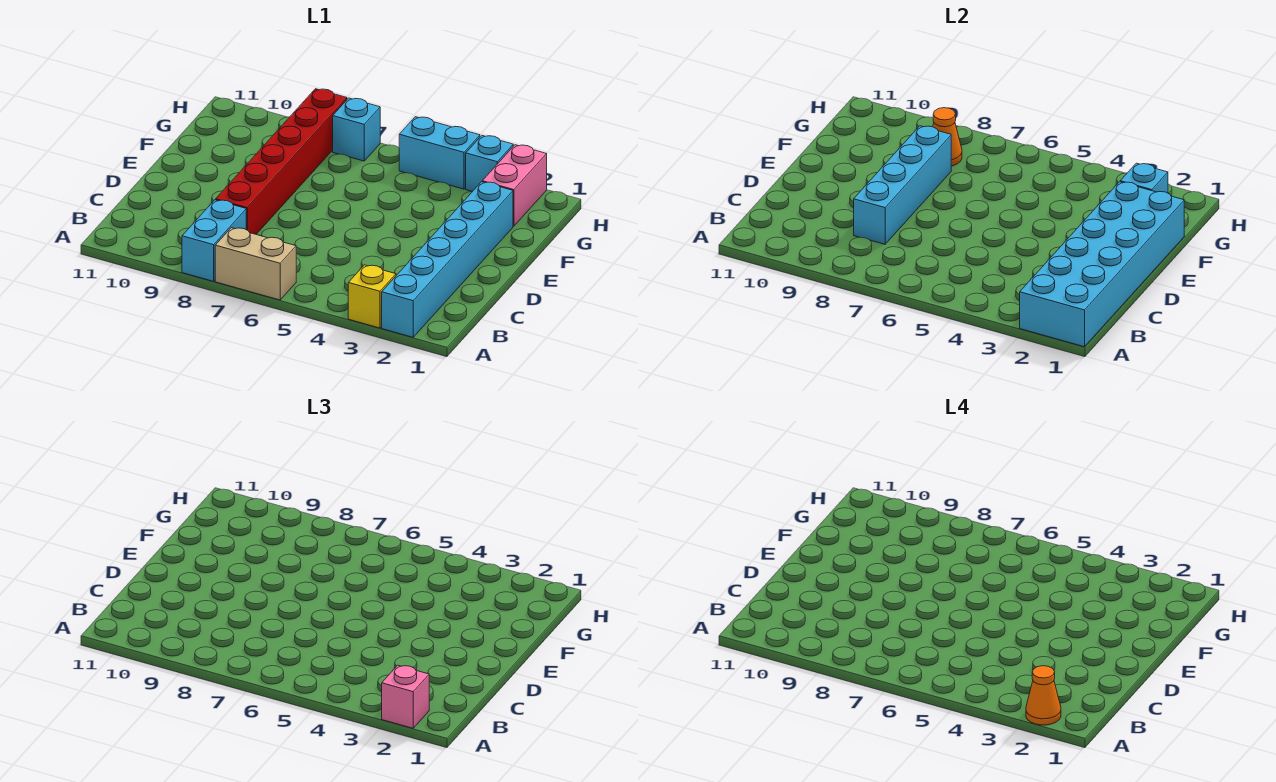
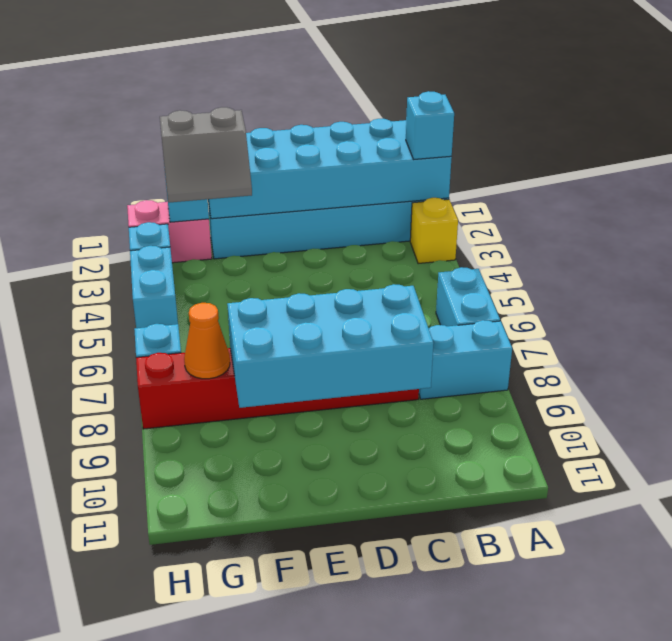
pink 1x1 brick [382,665,429,728] -> cyan 1x1 brick [406,91,454,159]
orange 1x1 cone [1026,666,1061,725] -> none
tan 1x2 brick [215,228,296,300] -> cyan 1x2 brick [436,267,500,326]
cyan 1x4 brick [854,126,951,244] -> cyan 2x4 brick [227,284,434,408]
none -> grey 2x2 slope [160,107,252,203]

